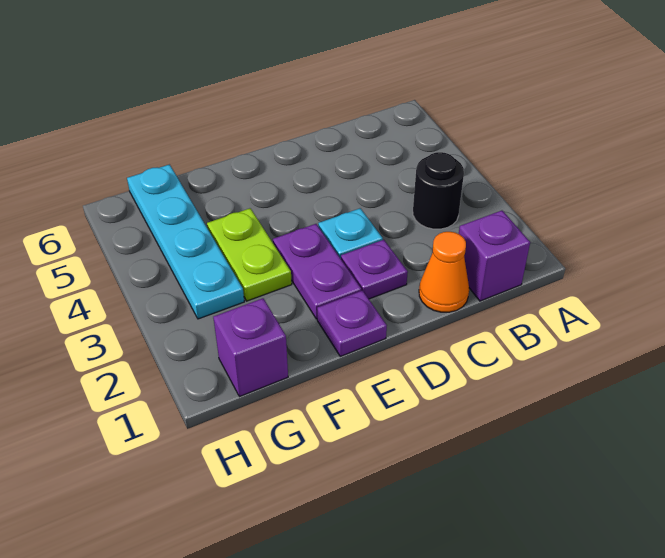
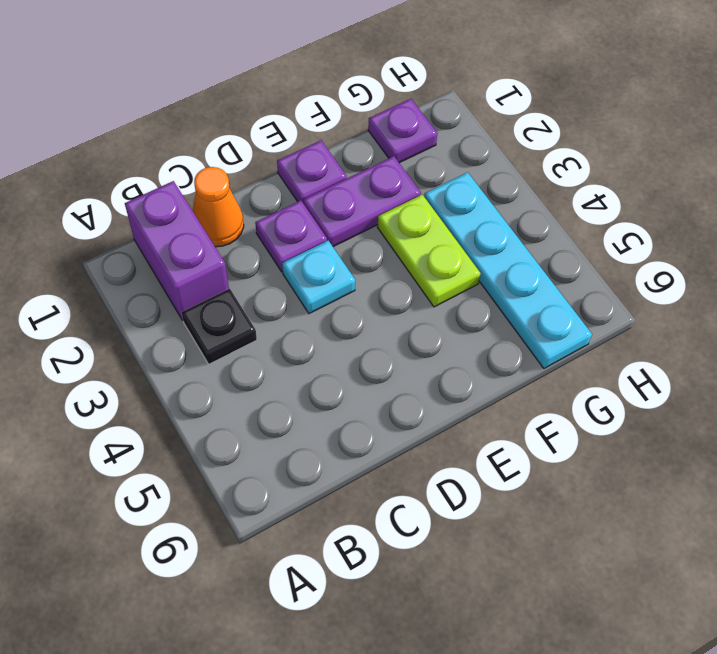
purple 1x1 brick [459,211,530,301] -> purple 1x2 brick [125,181,229,320]
black 1x1 round brick [413,152,464,229] -> black 1x1 plate [181,289,257,364]
purple 1x2 plate [273,224,361,319] -> purple 1x2 plate turned to [303,156,421,247]
purple 1x1 brick [213,298,288,397] -> purple 1x1 plate [368,99,438,163]

